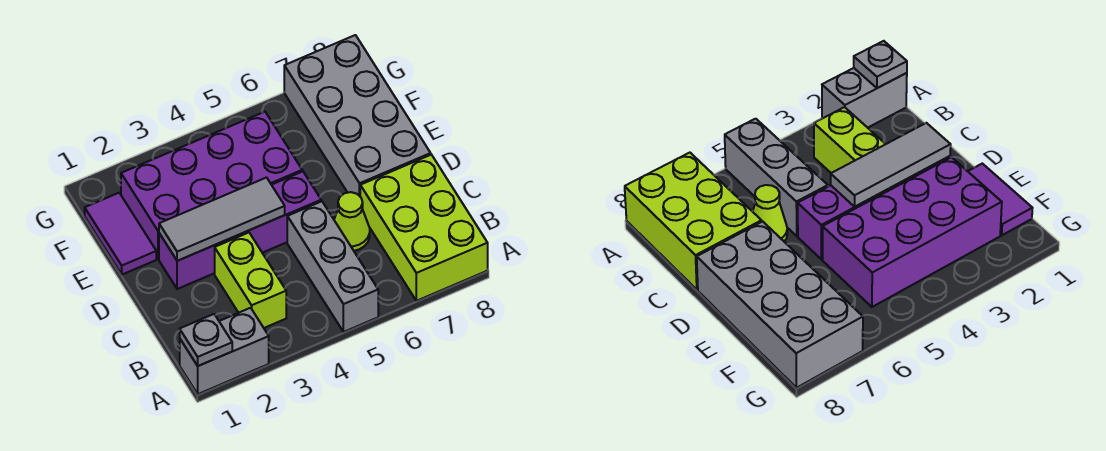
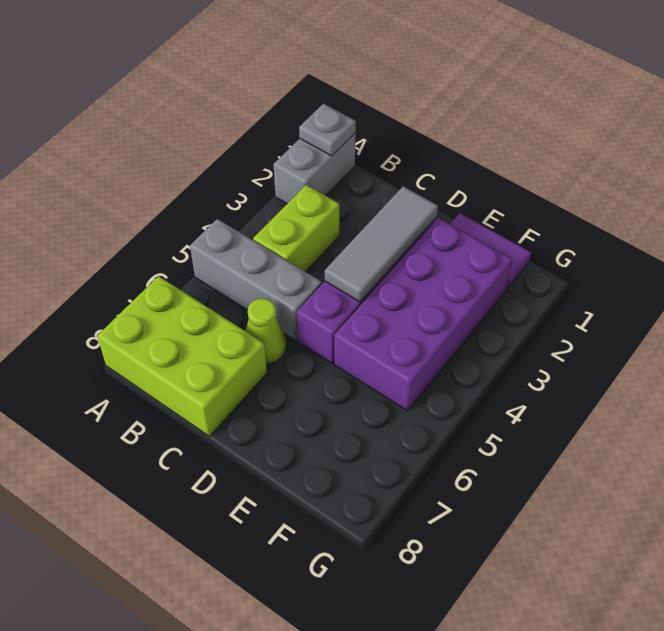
lime 1x2 brick [215,233,286,328] -> lime 1x2 brick turned to [253,185,339,272]
grey 2x4 brick [284,35,431,196] -> none

